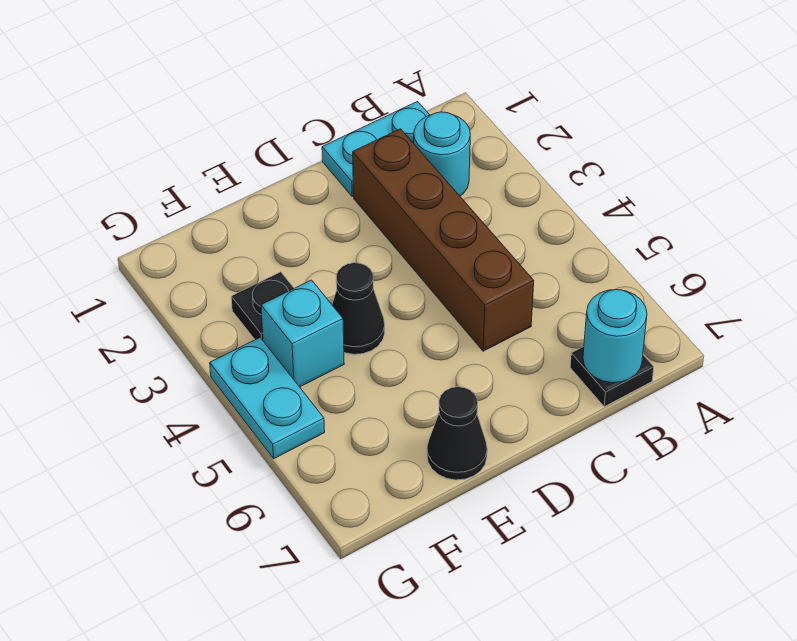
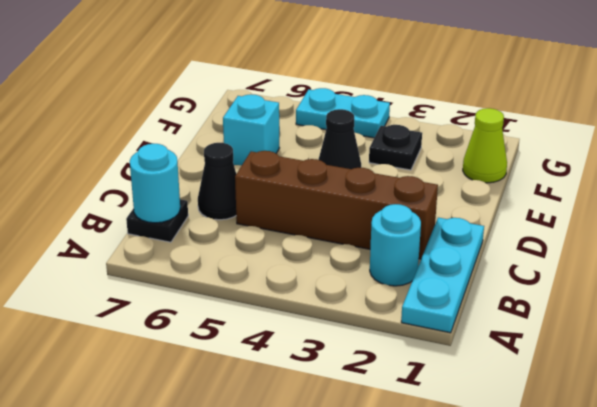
cyan 1x2 plate [322,102,429,196] -> cyan 1x3 plate [401,218,484,333]
black 1x1 cone [427,387,487,480] -> black 1x1 cone moved to [198,143,236,220]
none -> lime 1x1 cone [463,108,507,183]
cyan 1x1 brick [261,280,344,387] -> cyan 1x1 brick moved to [223,94,279,165]

